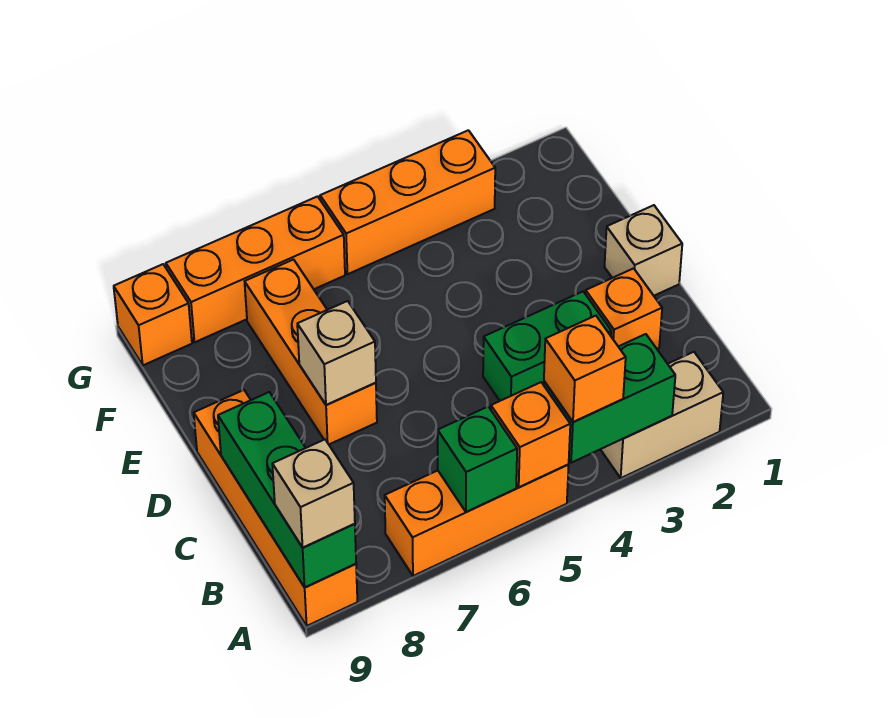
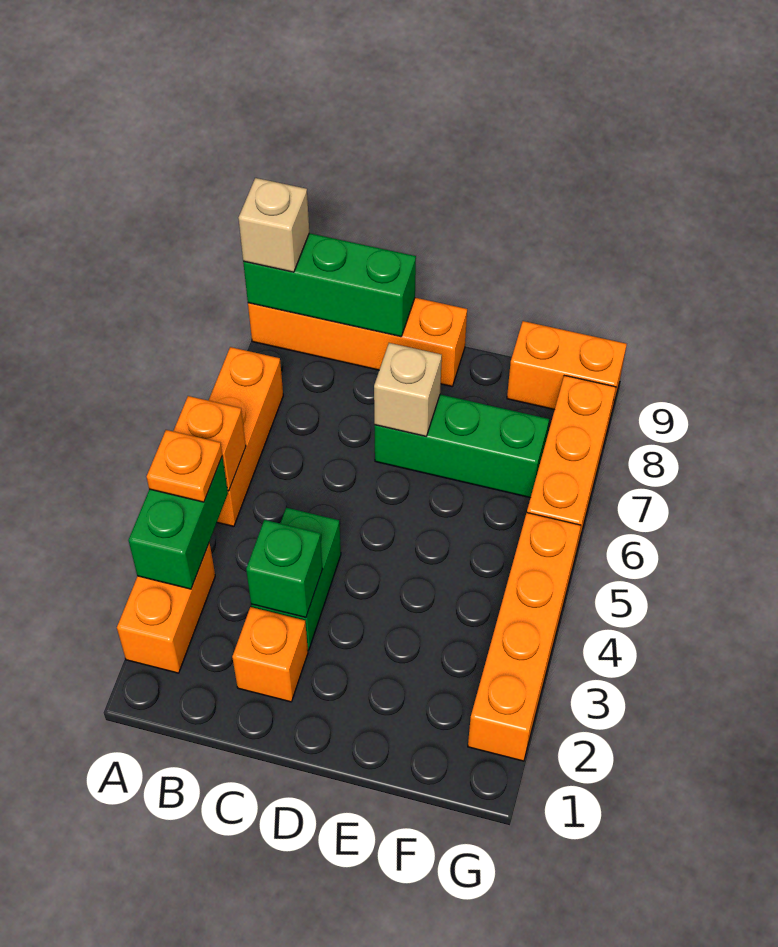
tan 1x2 brick [600,352,723,478] -> orange 1x2 brick [117,542,215,673]
orange 1x1 brick [544,316,626,422] -> orange 1x1 plate [147,430,222,502]
green 1x1 brick [438,407,517,512] -> green 1x1 brick moved to [246,520,323,618]
tan 1x1 brick [604,205,682,296] -> none
orange 1x3 brick [245,260,377,444] -> green 1x3 brick [374,394,549,498]
orange 1x3 brick [320,130,495,274] -> orange 1x4 brick [468,513,581,761]
orange 1x1 brick [114,264,192,365] -> orange 1x2 brick [507,321,627,417]

